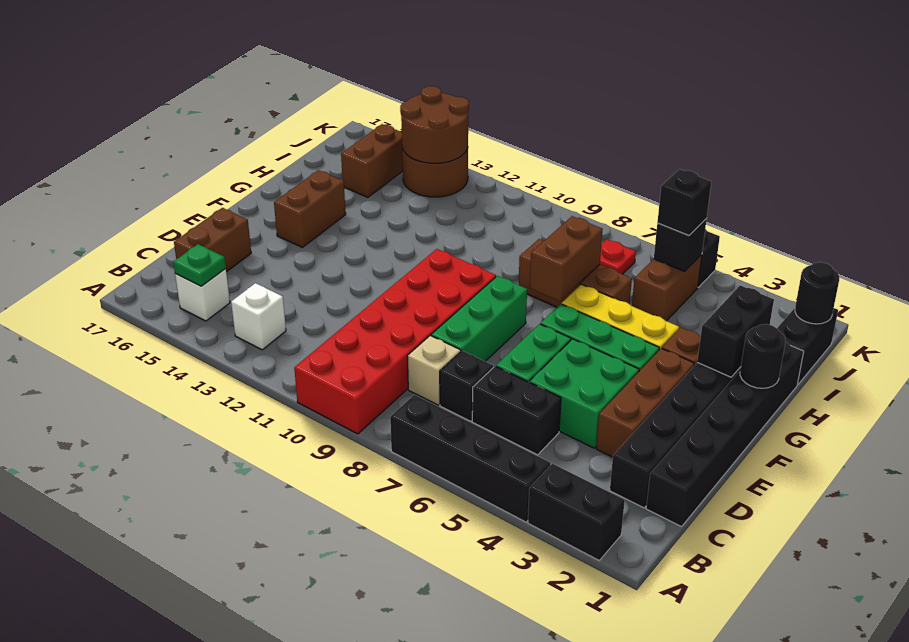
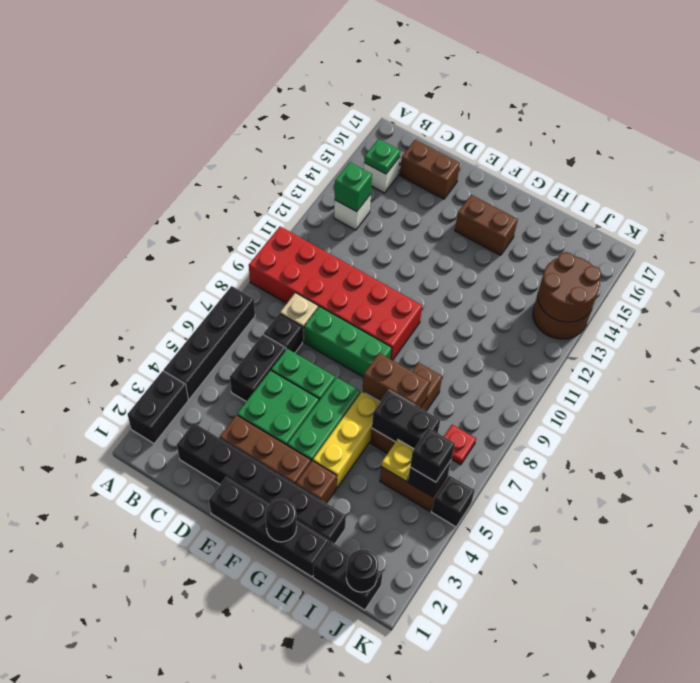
none -> green 1x1 brick [335,162,372,212]
black 1x6 brick [646,342,804,527] -> black 1x4 brick [209,477,329,577]
black 1x2 brick [697,285,774,377] -> black 1x2 brick moved to [372,390,440,449]
none -> yellow 1x1 plate [381,439,414,481]
brown 1x2 brick [341,124,403,197] -> none

